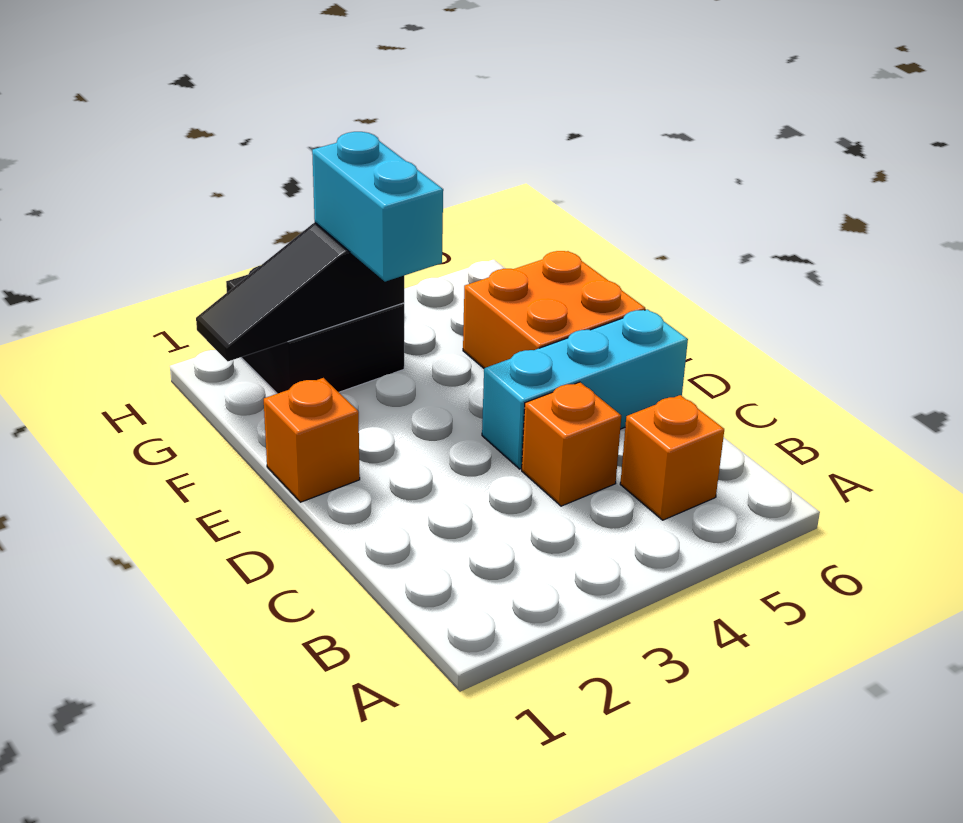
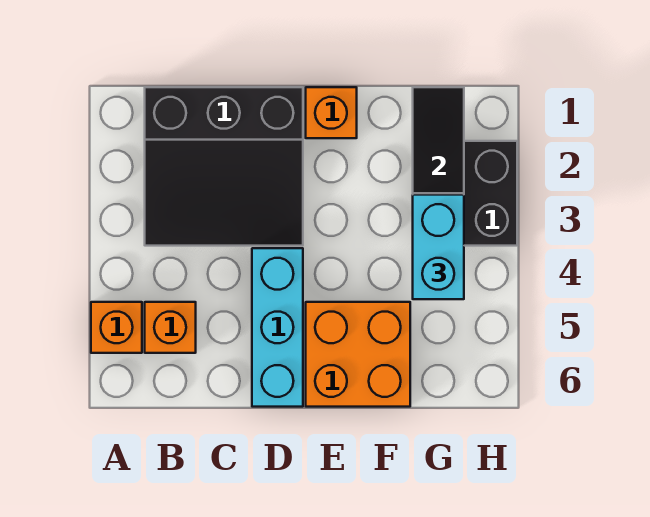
none -> black 3x3 slope [145,87,303,246]
orange 1x1 brick [522,382,621,506] -> orange 1x1 brick moved to [91,302,142,353]
cyan 1x2 brick [312,132,443,282] -> cyan 1x2 brick turned to [413,195,464,299]

